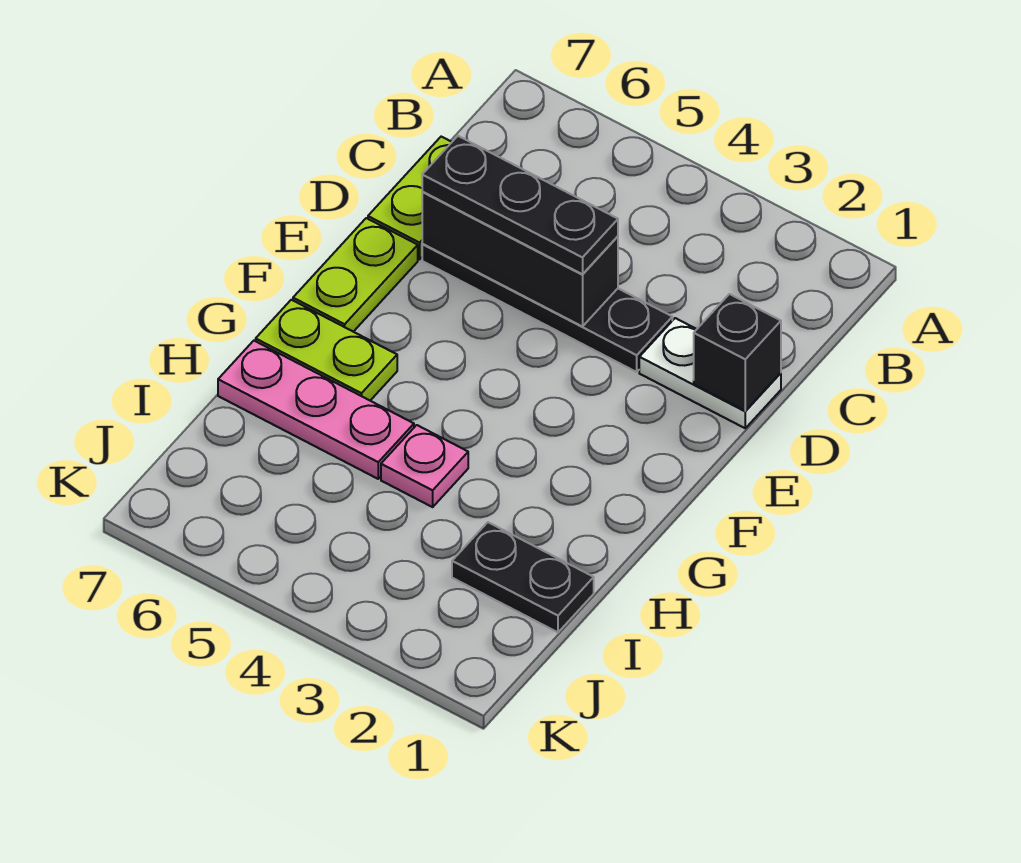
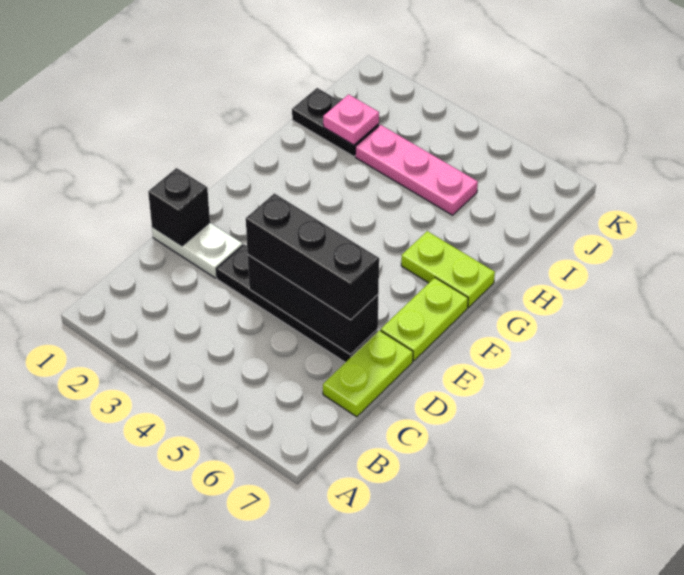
black 1x3 plate [422,136,618,274] -> black 1x3 brick [246,193,379,320]
pink 1x1 plate [381,425,468,507] -> pink 1x1 plate moved to [323,94,379,145]
pink 1x3 plate [218,341,414,479] -> pink 1x3 plate moved to [355,125,478,215]

